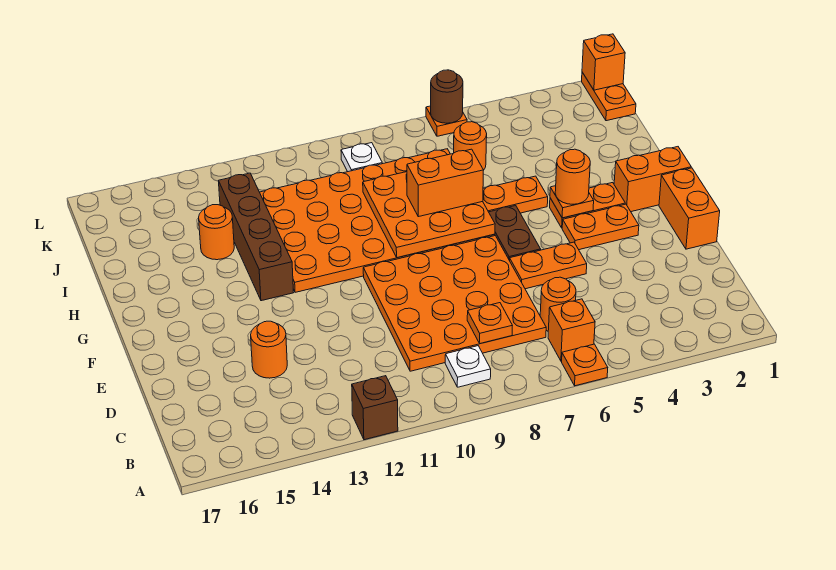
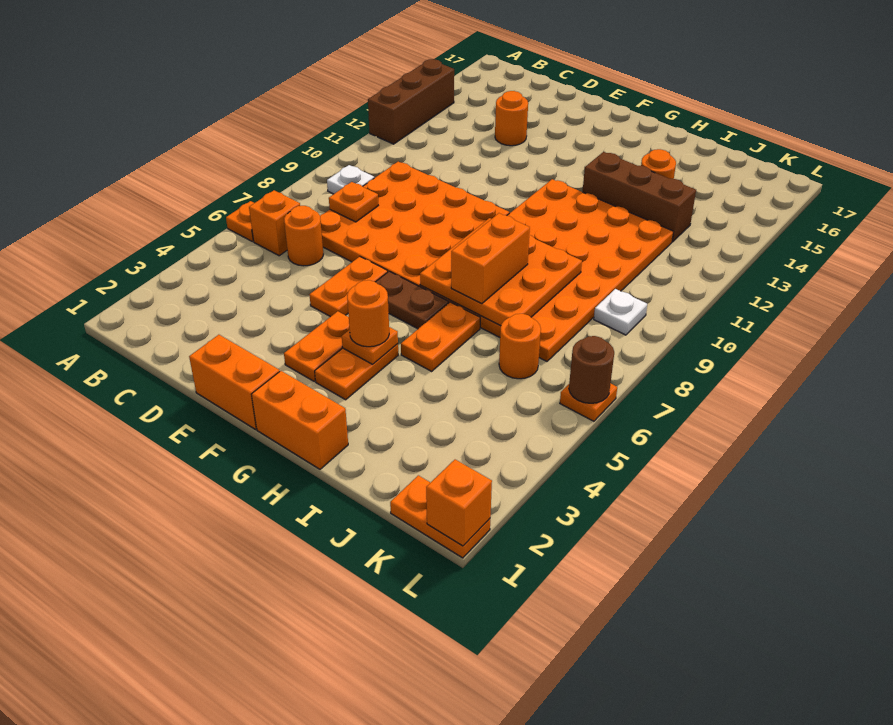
brown 1x1 brick [352,376,398,440] -> brown 1x3 brick [368,59,454,144]
orange 1x2 brick [614,147,691,212] -> orange 1x2 brick turned to [252,371,348,469]
brown 1x4 brick [219,173,294,301] -> brown 1x3 brick [583,152,696,242]

